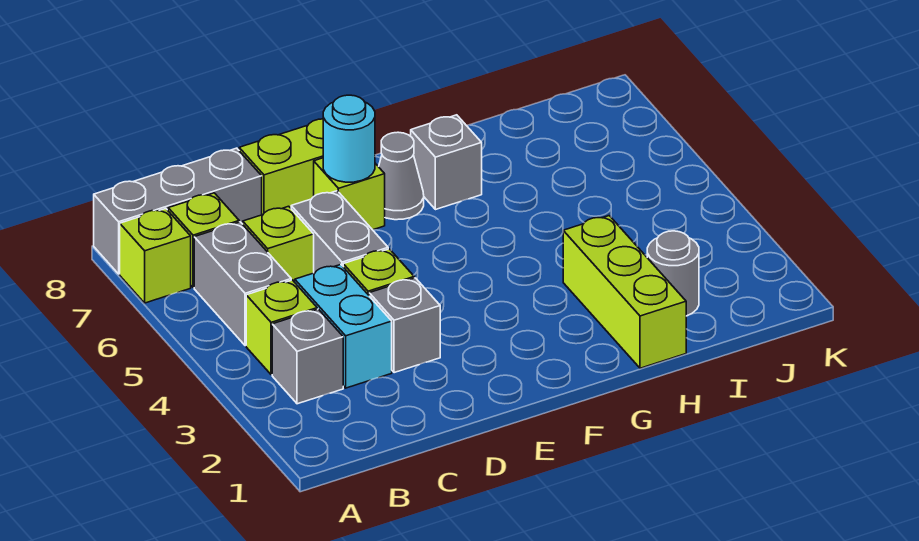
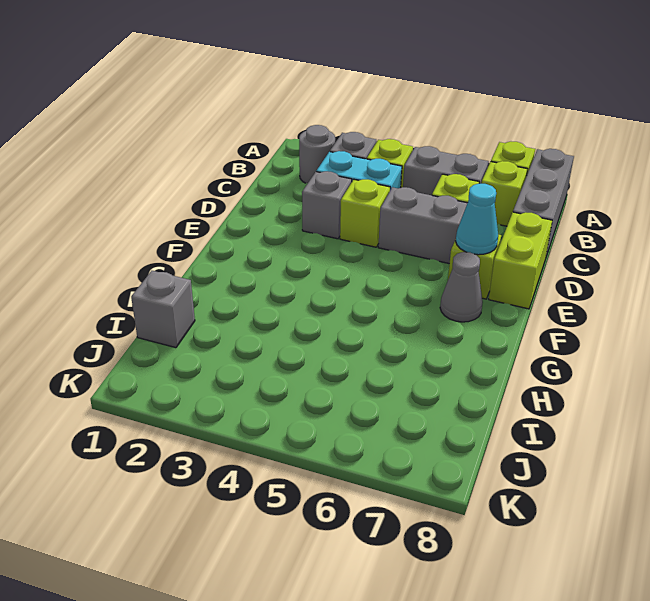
cyan 1x1 round brick [323,95,375,182] -> cyan 1x1 cone [456,183,498,255]
grey 1x1 brick [411,115,482,210] -> grey 1x1 brick moved to [131,271,195,348]
lime 1x3 brick [563,216,686,368] -> none
grey 1x1 round brick [647,231,699,316] -> grey 1x1 round brick moved to [299,125,335,183]

